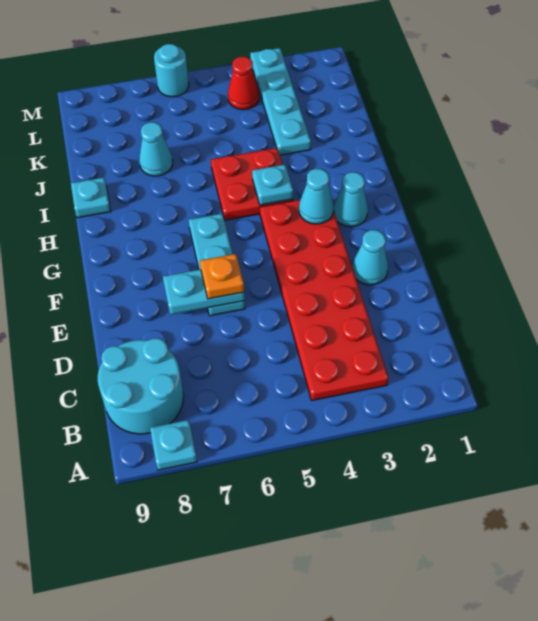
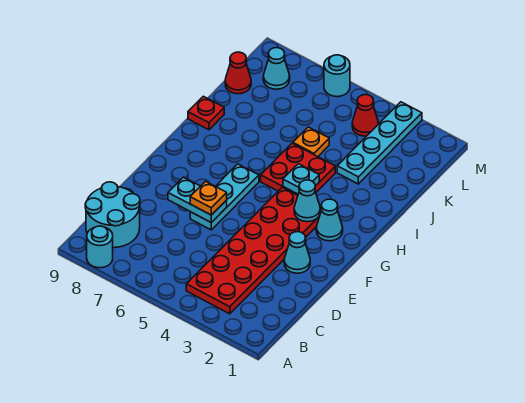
cyan 1x1 plate [150,420,197,470] -> cyan 1x1 round brick [87,226,113,268]
cyan 1x1 plate [71,177,111,218] -> red 1x1 plate [188,96,224,130]
none -> orange 1x1 plate [293,127,329,157]
cyan 1x1 cone [139,122,173,176] -> cyan 1x1 cone moved to [263,48,290,89]
none -> red 1x1 cone [225,52,251,94]

